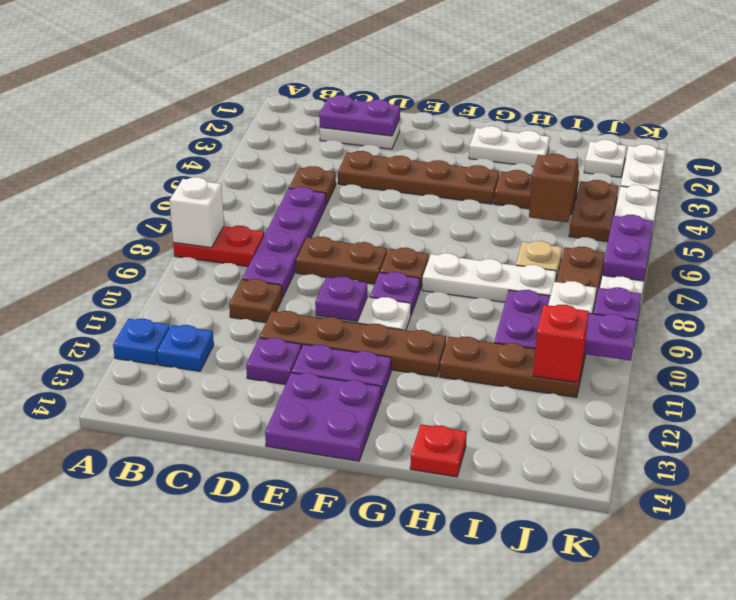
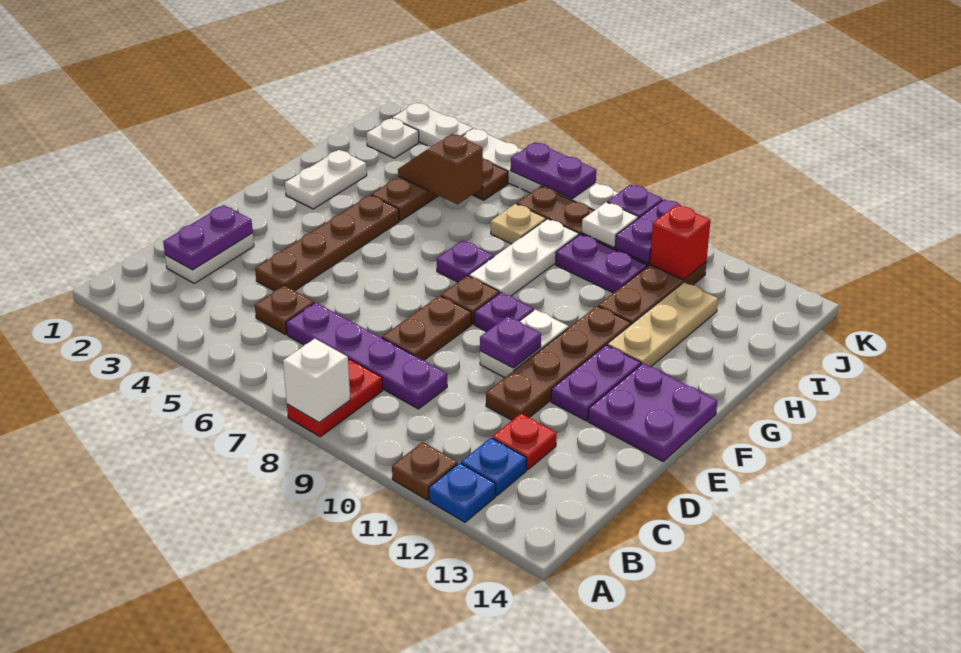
brown 1x1 plate [229,279,282,323] -> brown 1x1 plate moved to [392,442,458,500]
purple 1x1 plate [246,338,301,384] -> purple 1x1 plate moved to [437,240,494,282]
none -> tan 1x3 plate [607,282,718,367]
red 1x1 plate [410,424,467,477] -> red 1x1 plate moved to [492,414,557,470]

